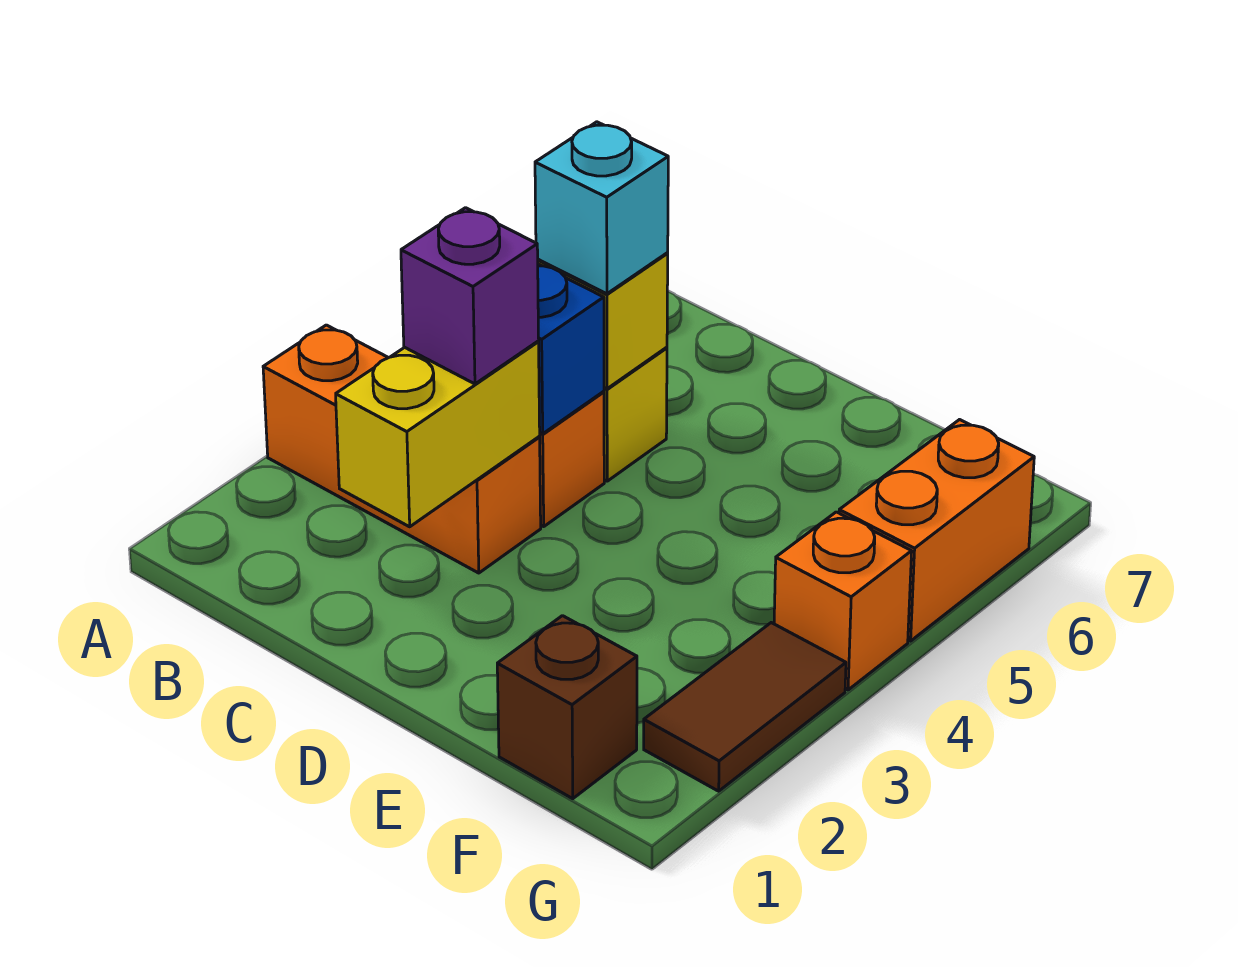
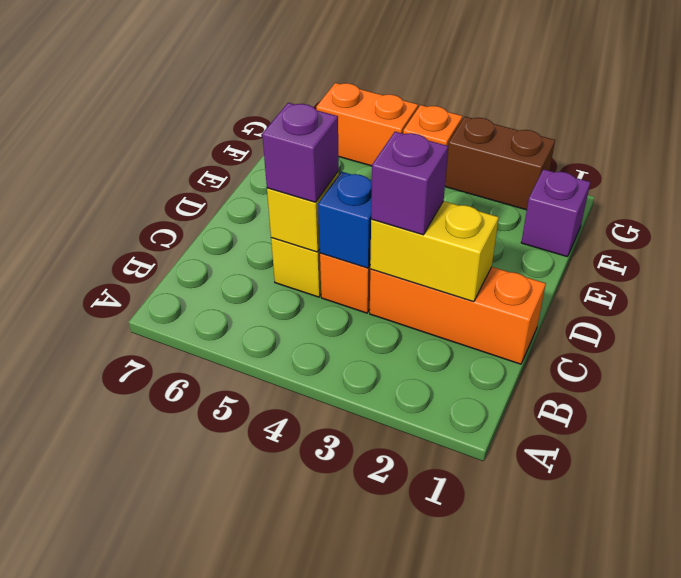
orange 1x3 brick [263,325,541,573] -> orange 1x3 brick turned to [370,267,546,364]
cyan 1x1 brick [535,122,668,294] -> purple 1x1 brick [262,103,339,202]
brown 1x1 brick [497,616,637,799] -> purple 1x1 brick [521,169,590,257]
brown 1x2 tile [644,623,846,791] -> brown 1x2 brick [445,117,555,210]

